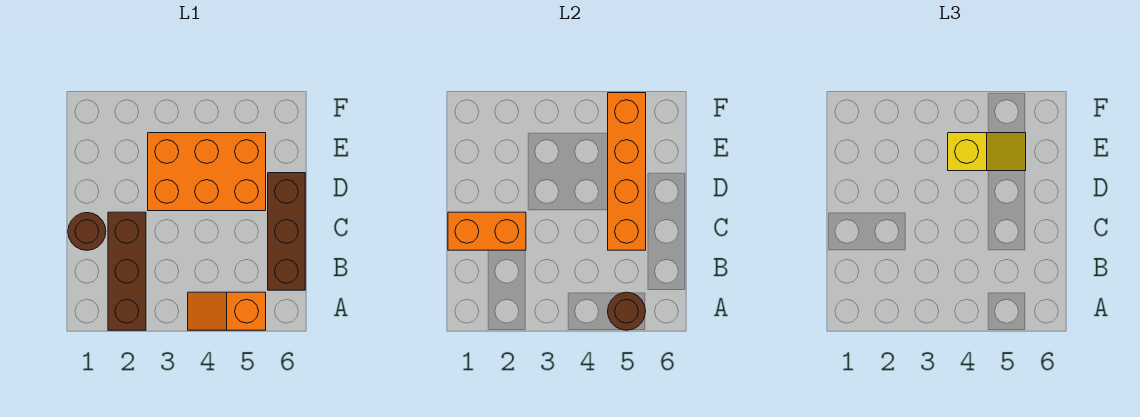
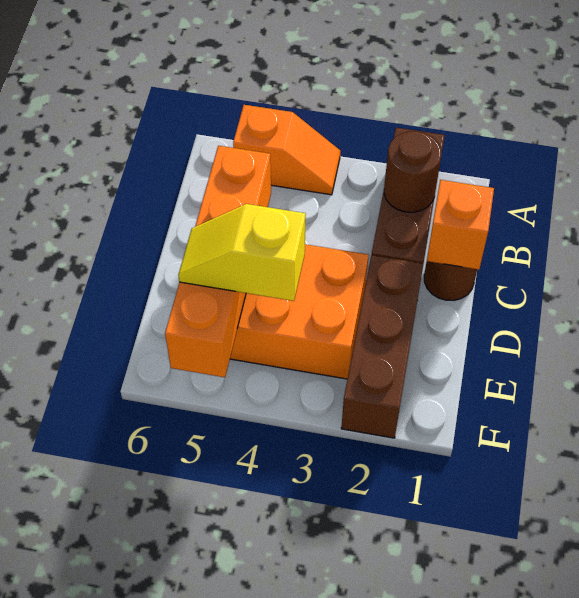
brown 1x1 round brick [608,292,646,330] -> brown 1x1 round brick moved to [384,131,441,212]
brown 1x3 brick [268,173,305,290] -> brown 1x3 brick moved to [341,255,424,438]
orange 1x2 brick [448,212,526,250] -> orange 1x1 brick [427,180,494,270]

